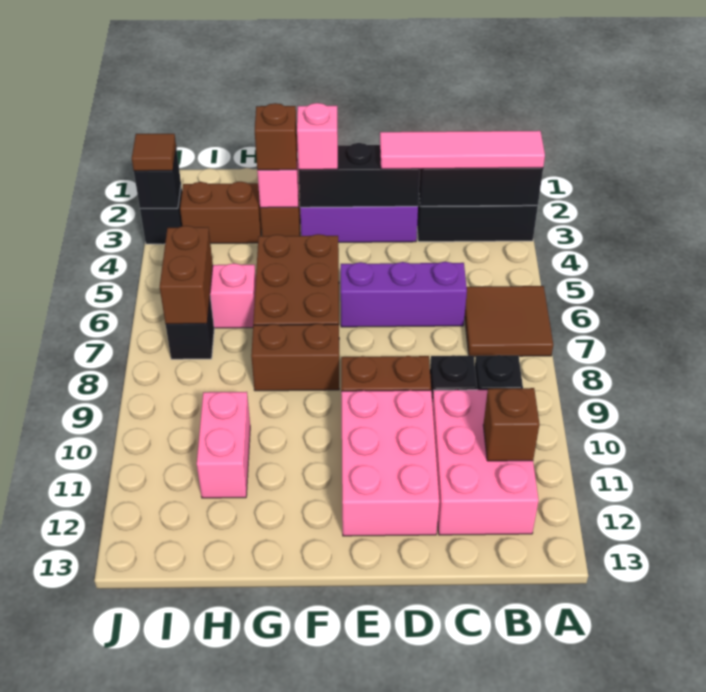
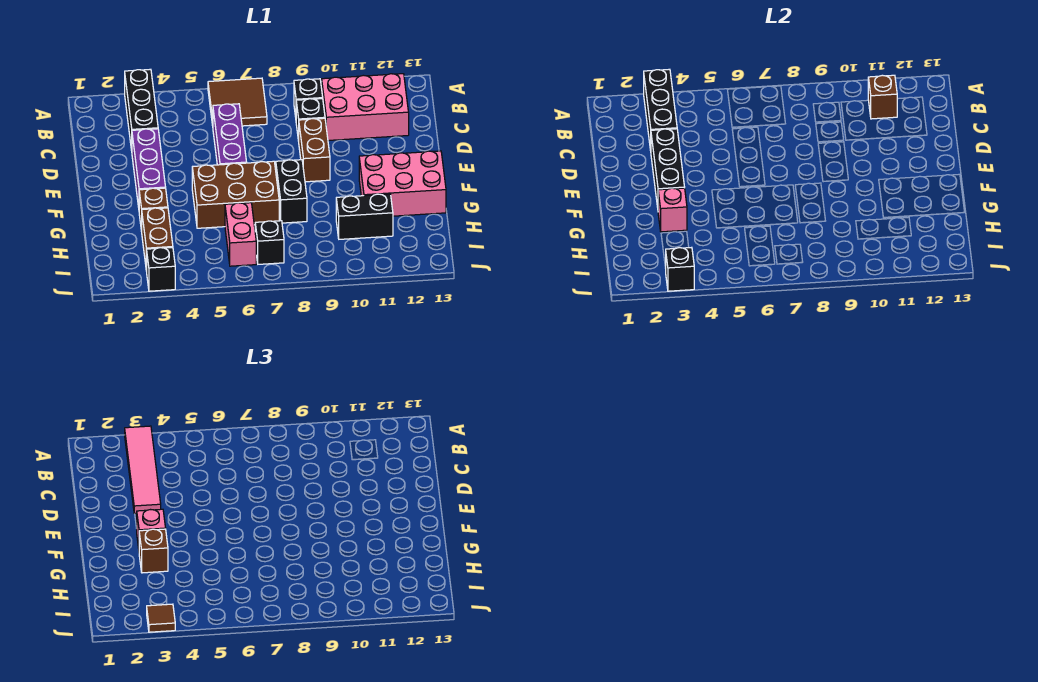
pink 2x3 brick [341,390,439,536] -> pink 2x3 brick moved to [359,151,446,216]
brown 1x2 brick [251,324,339,391] -> black 1x2 brick [276,160,307,223]
pink 1x2 brick [197,392,250,498] -> black 1x2 brick [336,194,393,239]
brown 1x2 brick [160,226,213,324] -> none

